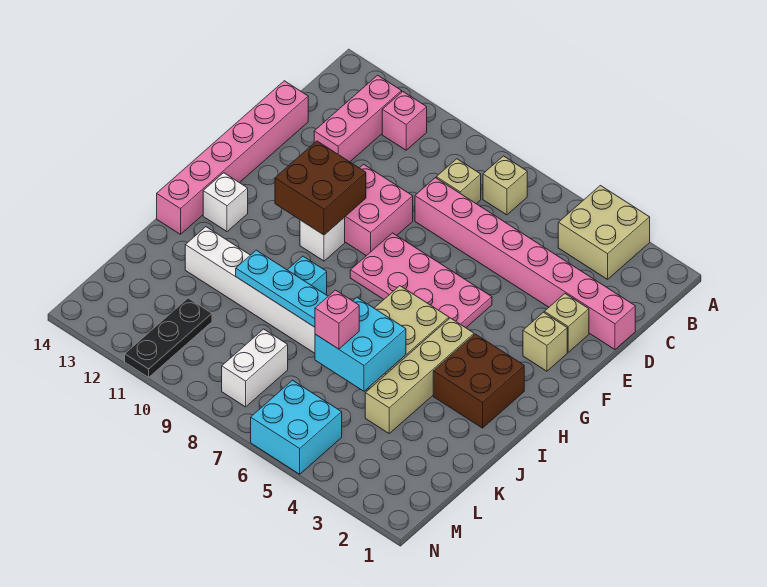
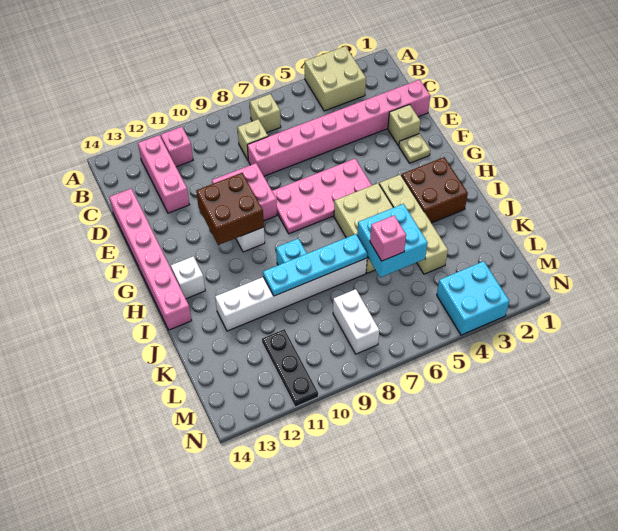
tan 1x1 brick [523,312,567,371] -> tan 1x1 plate [399,134,430,163]
cyan 2x2 brick [251,380,342,474] -> cyan 2x2 brick moved to [437,261,509,335]

